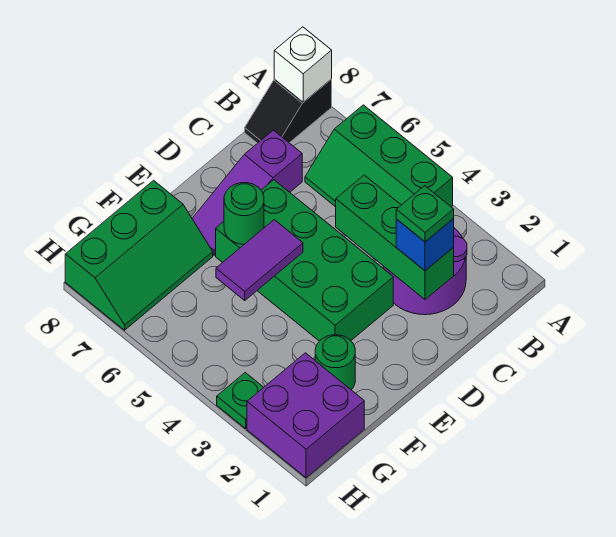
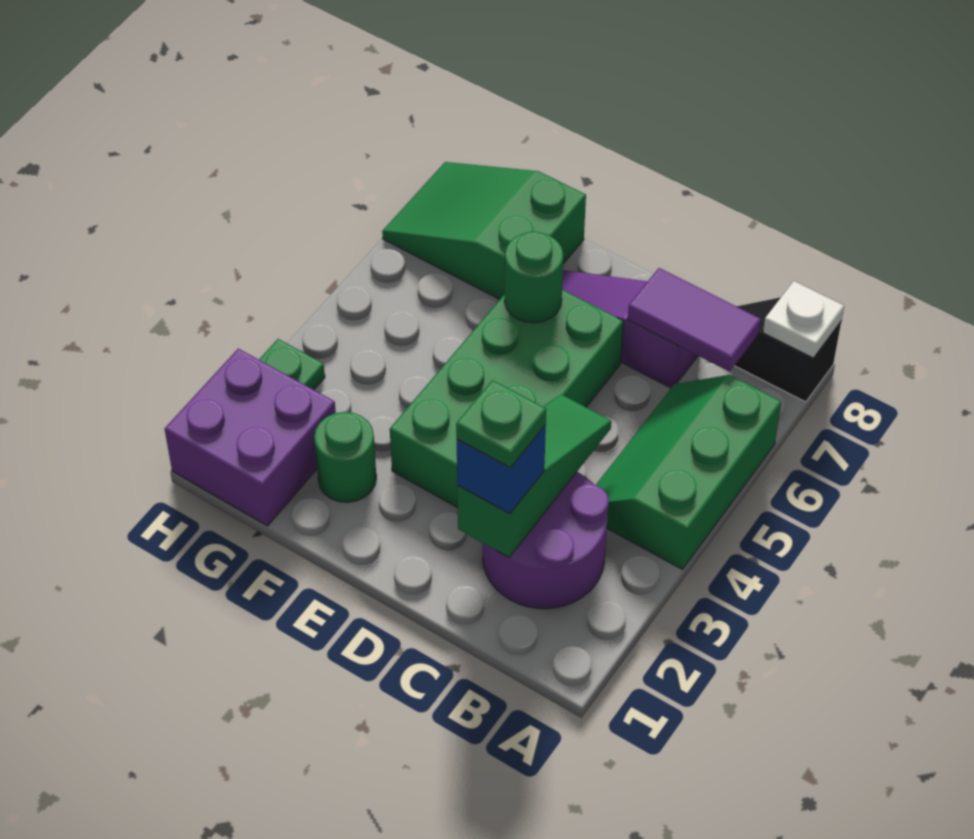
white 1x1 brick [274,27,332,102] -> white 1x1 plate [763,281,844,358]
green 1x3 brick [336,175,454,300] -> green 1x3 slope [457,394,611,557]
purple 1x2 tile [216,220,303,300] -> purple 1x2 tile moved to [628,268,761,372]
green 2x3 slope [65,180,213,330] -> green 2x3 slope turned to [382,162,586,299]

